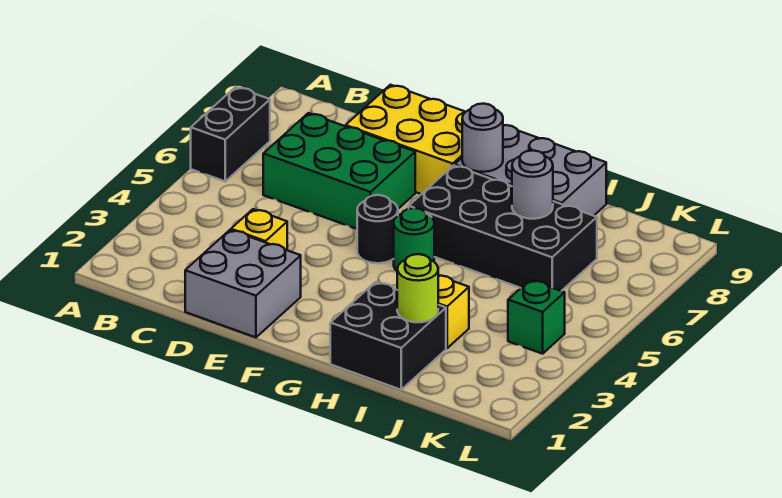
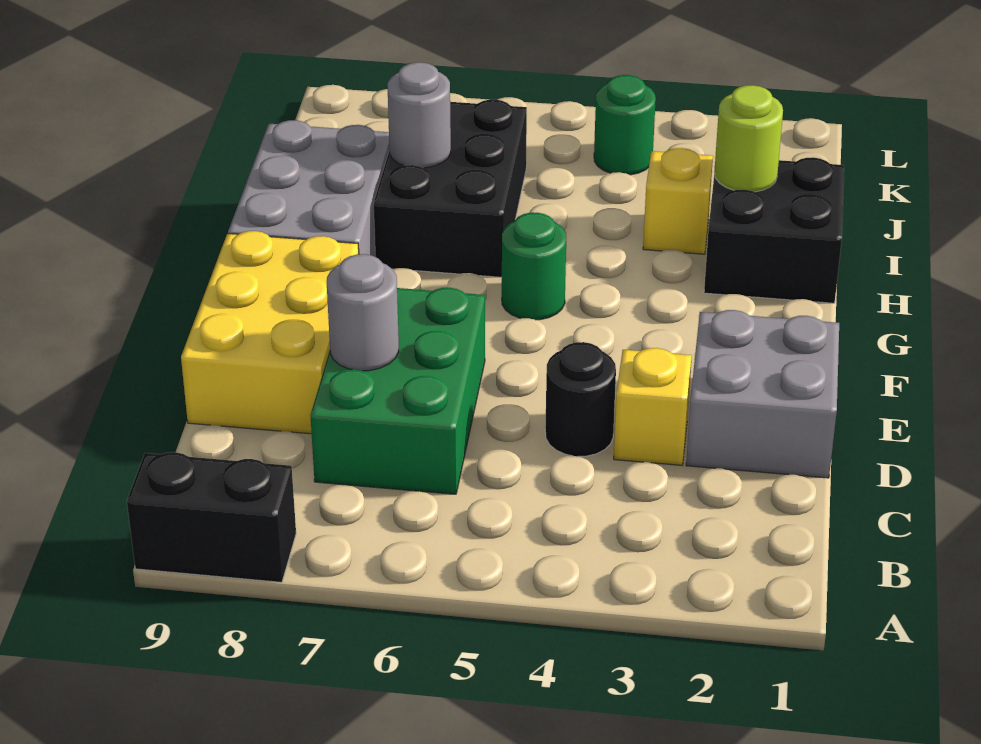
black 1x2 brick [191,87,270,181] -> black 1x2 brick moved to [127,452,296,582]
black 1x1 round brick [357,195,398,263] -> black 1x1 round brick moved to [545,342,616,456]
black 2x4 brick [409,165,597,291] -> black 2x3 brick [374,100,527,277]
grey 1x1 round brick [462,104,503,172] -> grey 1x1 round brick moved to [327,254,399,371]
green 1x1 brick [508,280,565,354] -> green 1x1 round brick [594,75,656,175]

